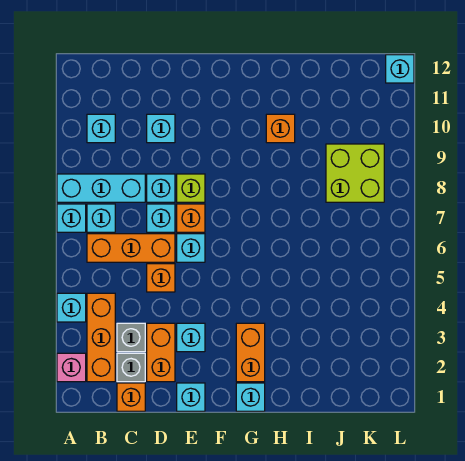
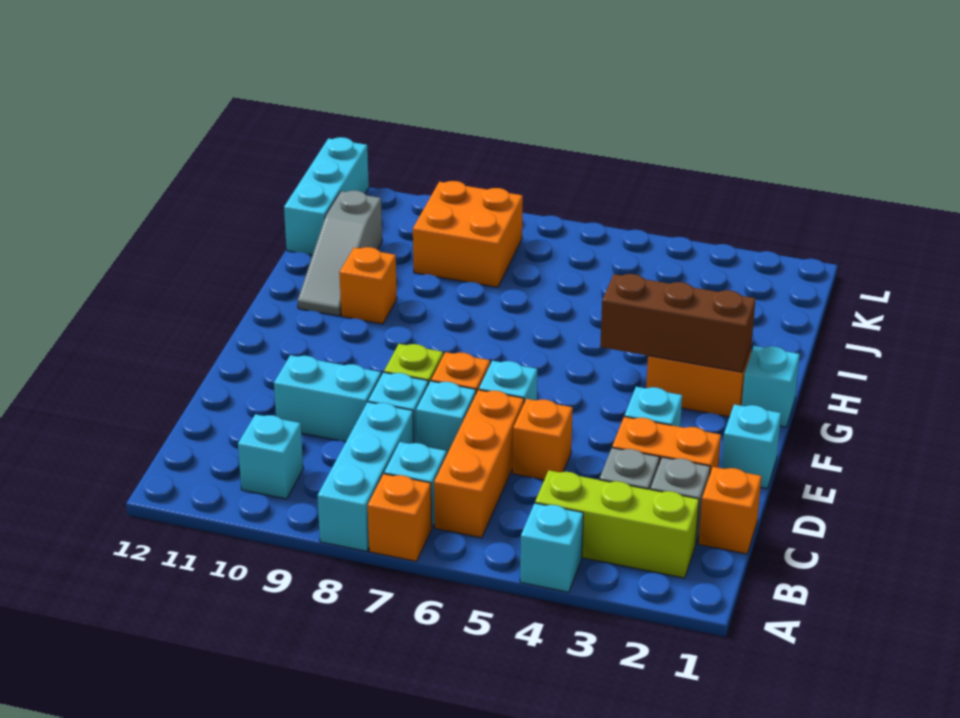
pink 1x1 brick [57,353,86,382] -> none
cyan 1x1 brick [57,204,86,232] -> orange 1x1 brick [368,474,432,561]
orange 1x3 brick [87,293,115,382] -> lime 1x3 brick [535,470,699,578]
cyan 1x1 brick [147,114,175,143] -> cyan 1x2 brick [274,355,381,442]
none -> brown 1x3 brick [600,274,756,372]
none -> grey 1x3 slope [298,190,382,316]
lime 2x2 brick [326,144,384,202] -> orange 2x2 brick [413,181,523,287]
cyan 1x1 brick [386,55,414,83] -> cyan 1x3 brick [284,137,369,255]

